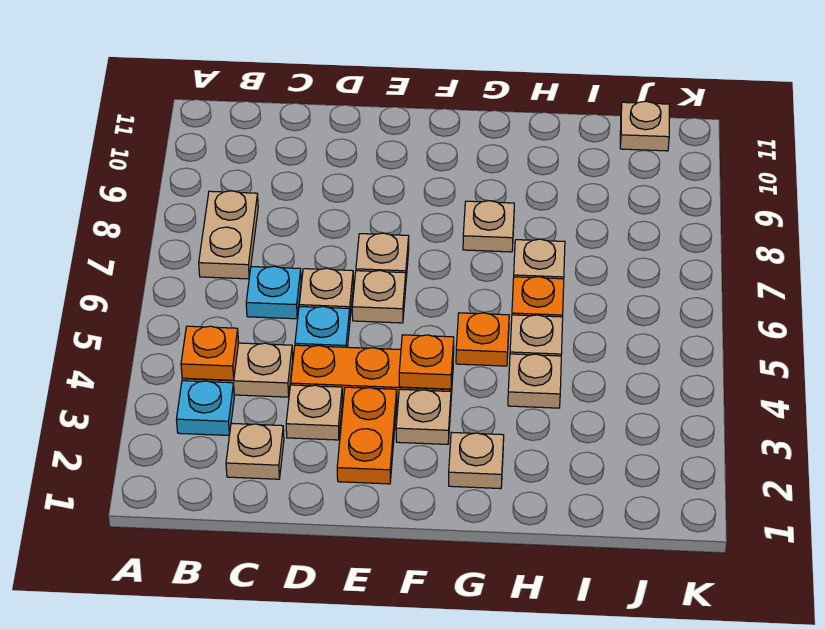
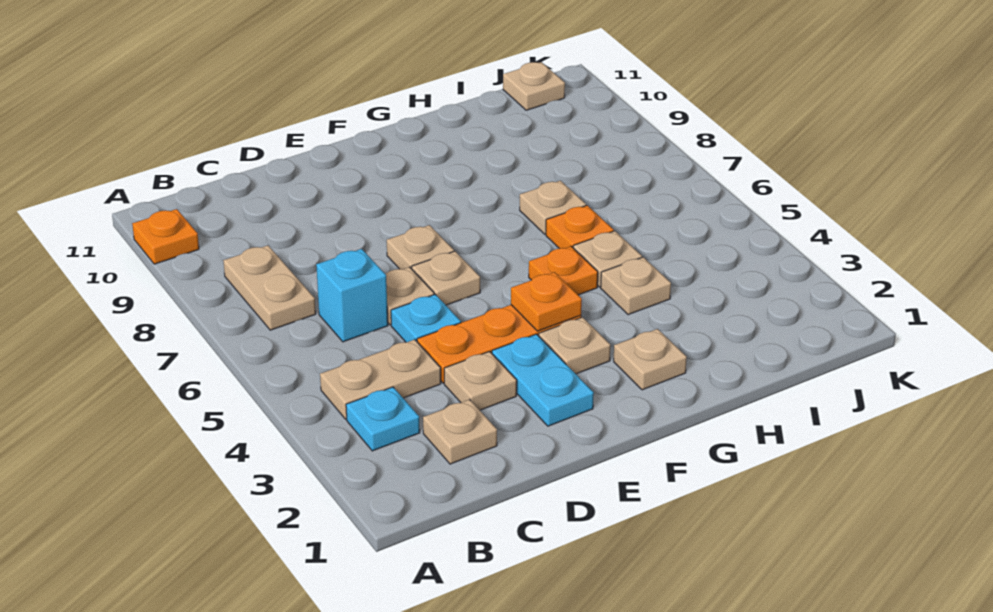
orange 1x1 plate [181,326,239,380] -> orange 1x1 plate moved to [132,209,199,264]
cyan 1x1 plate [246,266,301,319] -> cyan 1x1 brick [316,249,388,342]
orange 1x2 plate [337,387,397,484] -> cyan 1x2 plate [492,334,594,426]
tan 1x1 plate [463,201,514,252] -> none

